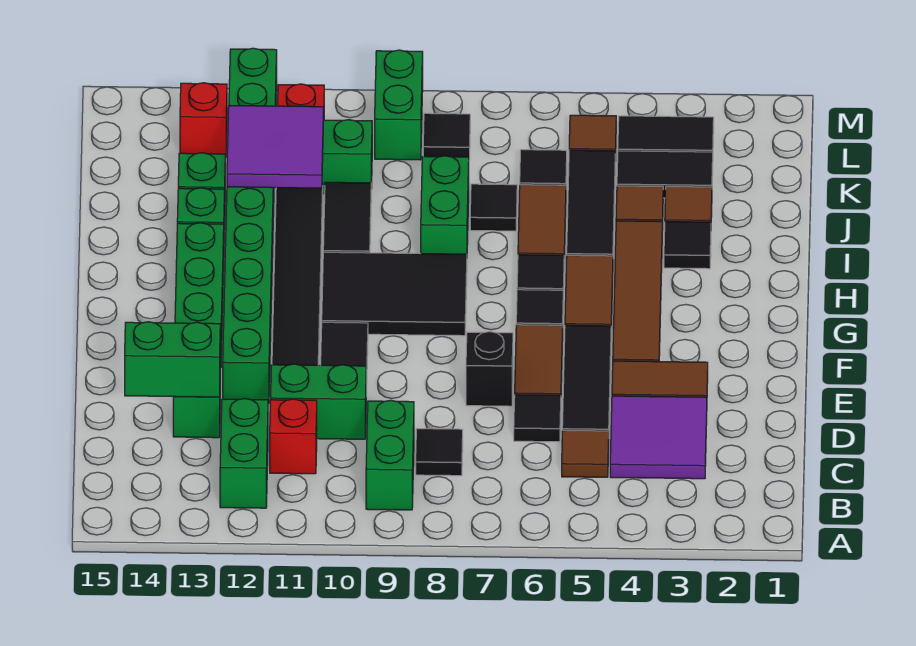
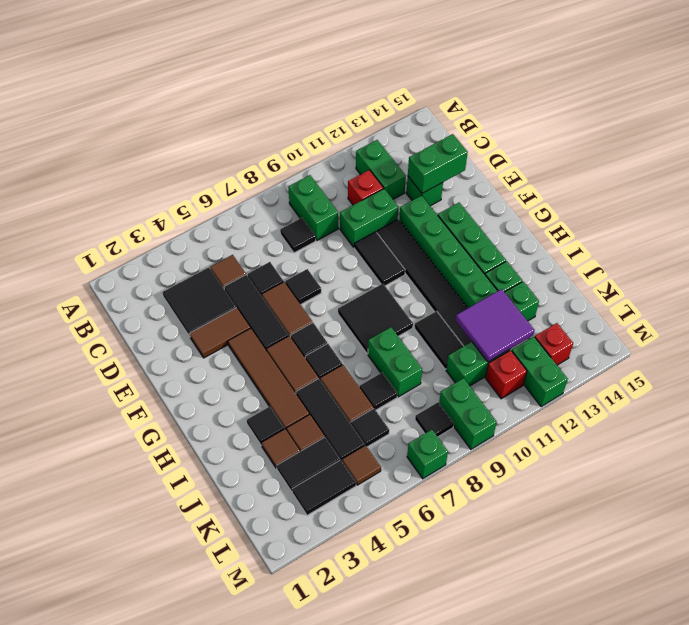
purple 2x2 tile [610,396,707,479] -> black 2x2 tile [162,268,236,337]
black 1x1 brick [466,332,513,406] -> black 1x1 tile [285,269,321,305]
black 2x3 tile [322,252,467,336] -> black 2x2 tile [338,284,413,354]
none -> green 1x1 brick [407,430,448,479]

